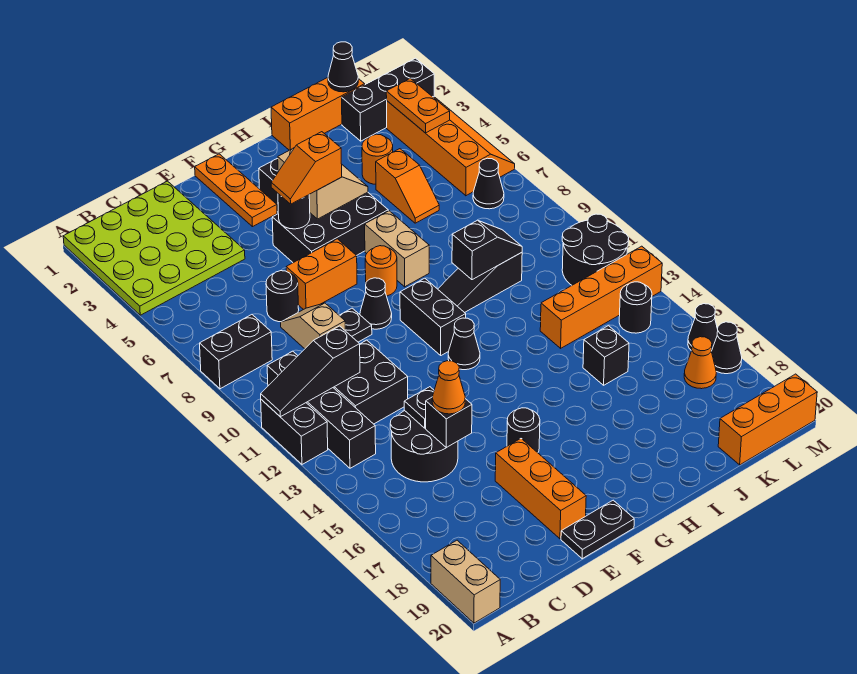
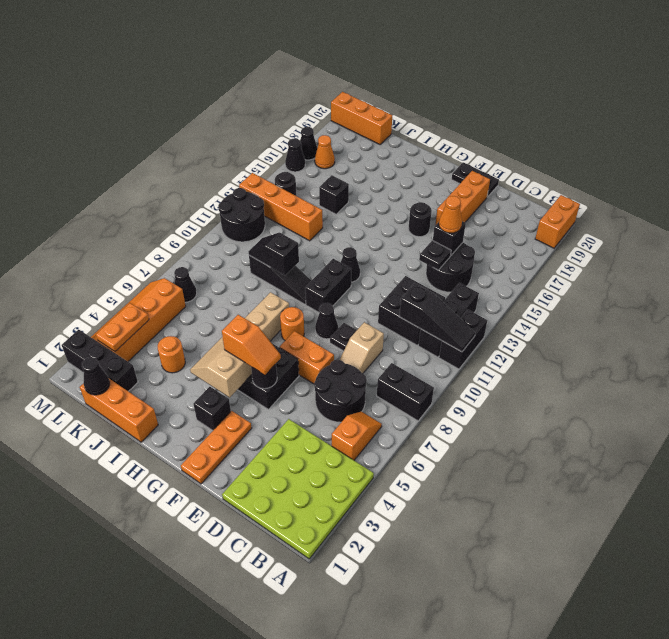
tan 1x2 brick [431,540,500,623] -> orange 1x2 brick [535,195,580,248]
black 1x4 brick [267,351,376,468] -> black 1x3 brick [418,283,479,357]
black 1x1 round brick [266,271,299,322] -> black 2x2 round brick [314,360,367,422]
orange 1x2 slope [376,149,439,223] -> orange 1x2 slope moved to [332,411,382,460]

